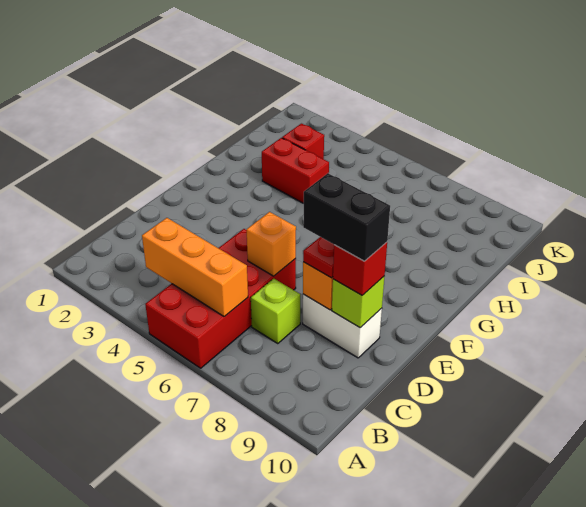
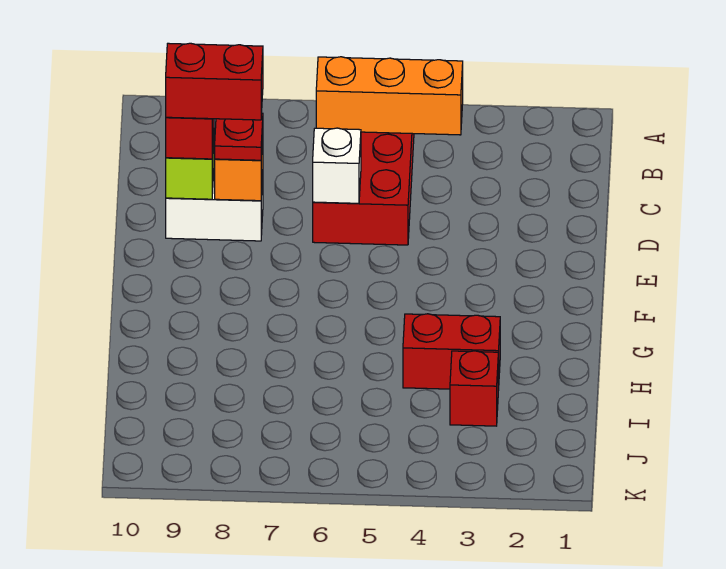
lime 1x1 brick [251,279,300,344] -> none
orange 1x1 brick [247,212,296,276] -> white 1x1 brick [313,128,361,203]
black 1x2 brick [303,173,390,261] -> red 1x2 brick [166,43,263,120]

